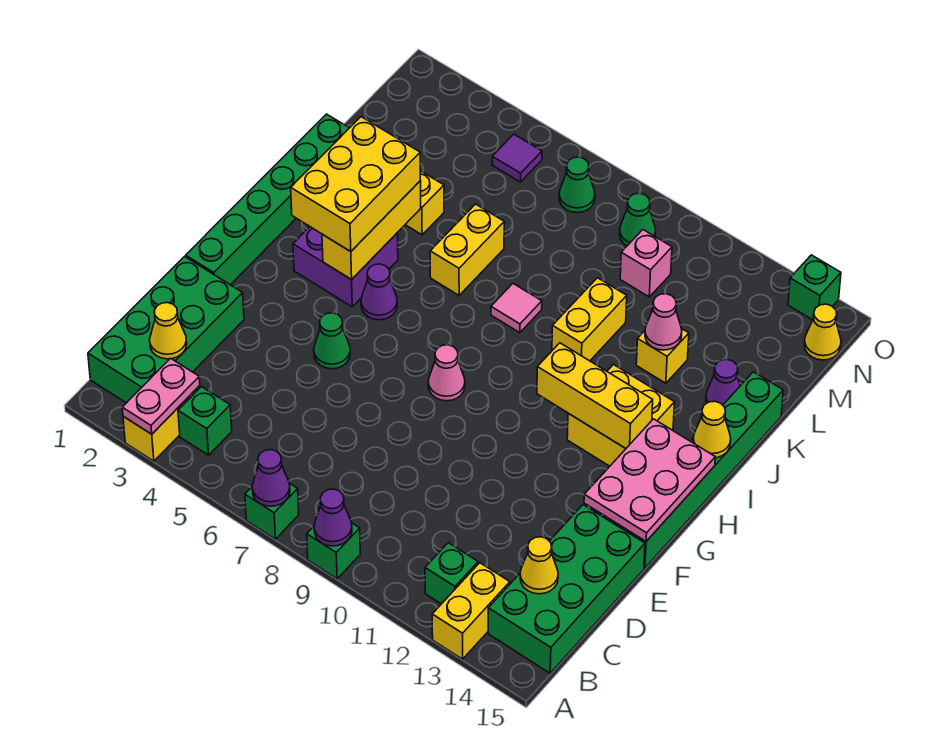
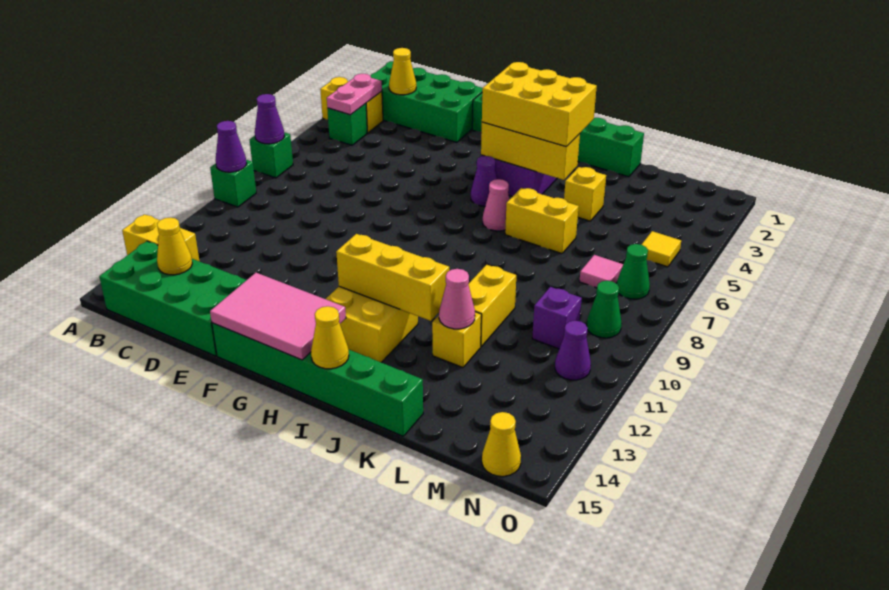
pink 1x2 plate [122,358,200,434] -> pink 1x2 plate turned to [327,74,382,115]
green 1x1 brick [425,543,478,604] -> none
green 1x1 cone [314,313,350,369] -> none
pink 2x3 plate [584,419,715,541] -> pink 2x3 tile [210,273,346,360]
pink 1x1 cone [428,345,465,401] -> pink 1x1 cone moved to [483,179,510,231]
yellow 1x3 brick [537,343,653,449] -> yellow 1x3 brick turned to [336,234,449,321]
pink 1x1 tile [491,284,542,333] -> pink 1x1 tile moved to [579,255,623,288]
yellow 1x2 brick [552,278,627,361] -> yellow 1x2 brick turned to [468,265,516,346]
purple 1x1 cone [706,359,740,405] -> purple 1x1 cone moved to [555,321,591,380]
pink 1x1 brick [620,230,672,297] -> purple 1x1 brick [532,287,582,349]
purple 1x1 tile [492,134,542,182] -> yellow 1x1 tile [641,231,681,267]
green 1x1 brick [788,255,841,320] -> none

